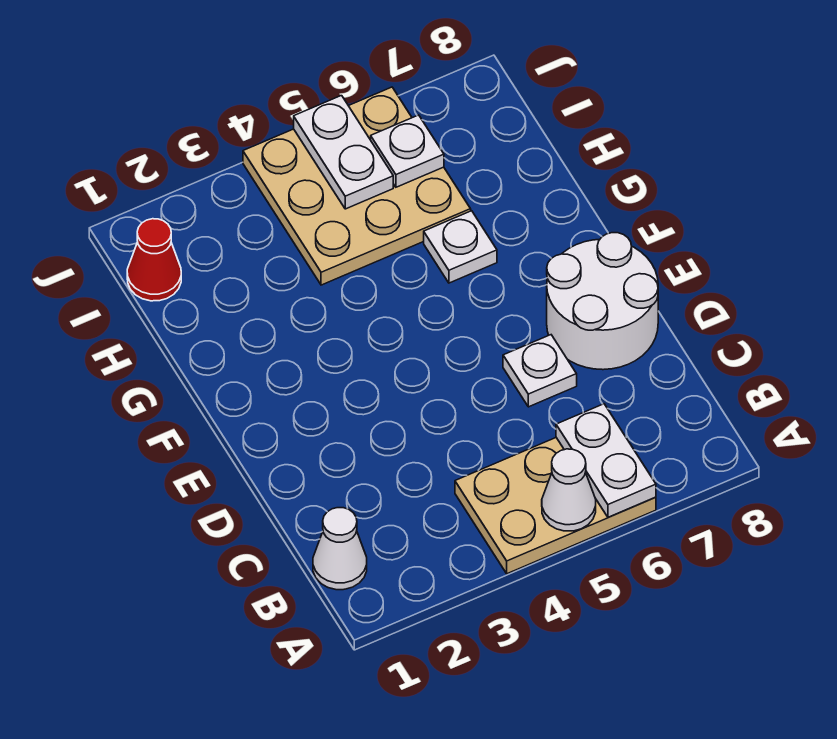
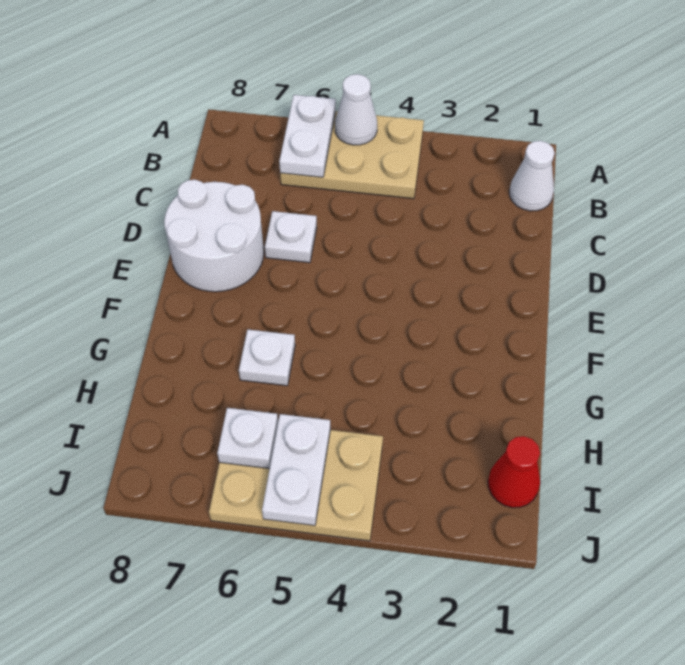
tan 3x3 plate [243,87,471,285] -> tan 2x3 plate [209,430,383,541]

